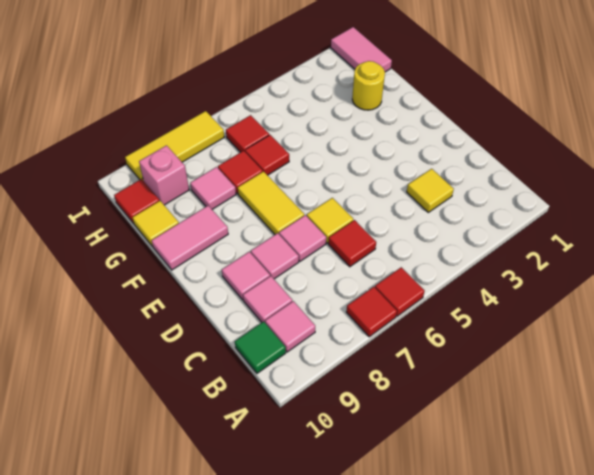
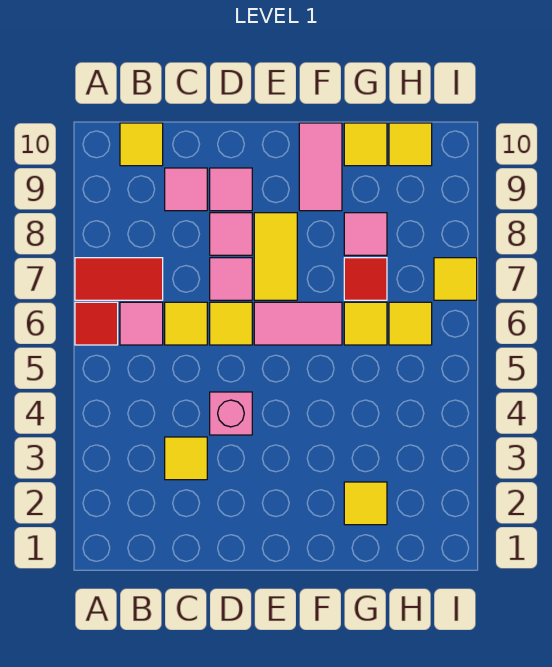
red 1x1 tile [346,287,397,337] -> red 1x2 tile [75,258,163,300]
pink 1x1 tile [265,301,315,352] -> pink 1x1 tile moved to [120,302,163,345]
green 1x1 tile [235,321,286,373] -> yellow 1x1 tile [120,123,163,166]
red 1x1 tile [328,220,376,267] -> yellow 1x1 tile [165,302,207,345]
yellow 1x2 tile [238,172,304,234] -> yellow 1x2 tile turned to [254,213,297,300]
yellow 1x1 round brick [352,61,385,110] -> yellow 1x1 tile [344,482,387,525]
red 1x1 tile [245,135,289,175] -> yellow 1x1 tile [344,302,387,345]
pink 1x2 tile [331,27,392,72] -> pink 1x2 tile moved to [254,302,342,345]
red 1x1 tile [226,115,269,152] -> yellow 1x1 tile [389,302,432,345]
pink 1x1 brick [139,145,189,205] -> pink 1x1 brick moved to [210,392,252,435]
red 1x1 tile [114,179,160,223] -> yellow 1x1 tile [389,123,432,166]
yellow 1x3 tile [125,111,224,181] -> yellow 1x1 tile [434,258,477,300]

